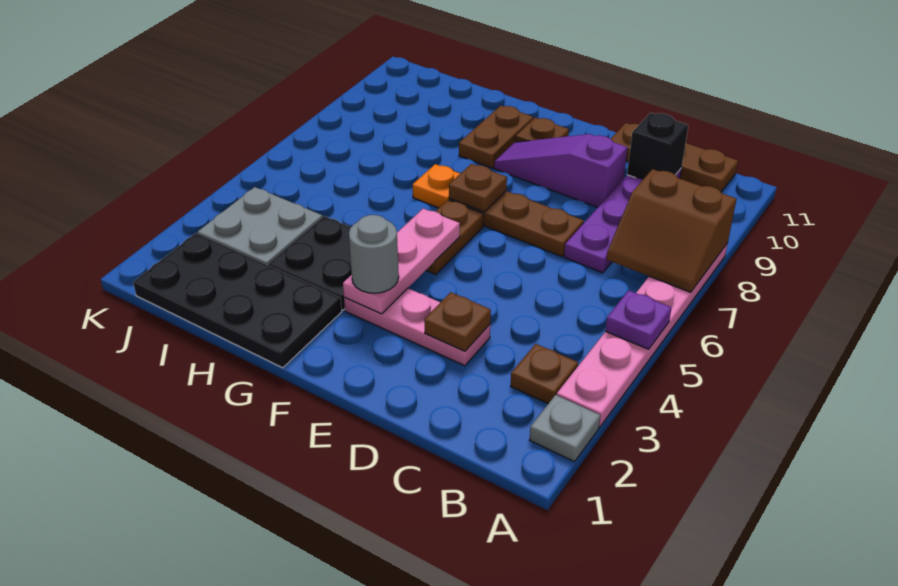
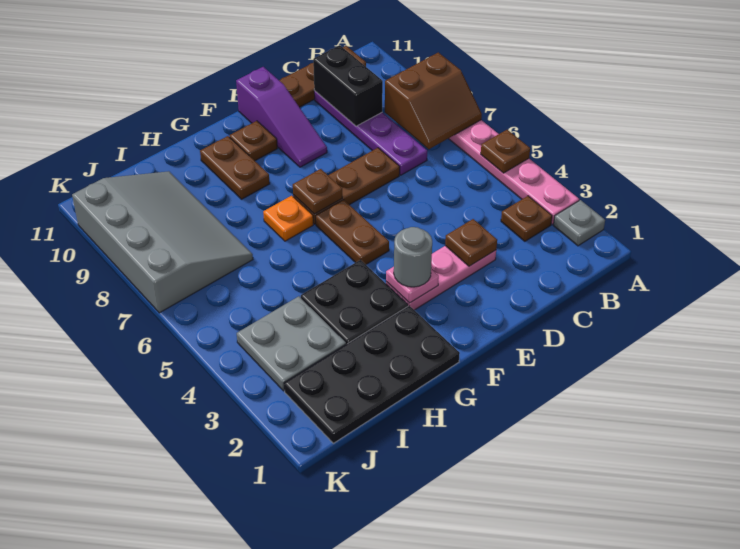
purple 1x1 plate [605,290,671,349] -> brown 1x1 plate [481,130,530,173]
black 1x1 brick [627,113,688,179] -> black 1x2 brick [313,45,383,126]
purple 1x3 slope [494,134,628,207] -> purple 1x3 slope turned to [236,67,327,167]
pink 1x3 plate [343,208,460,314] -> pink 1x1 plate [386,267,439,303]
none -> grey 3x4 slope [72,171,253,313]

